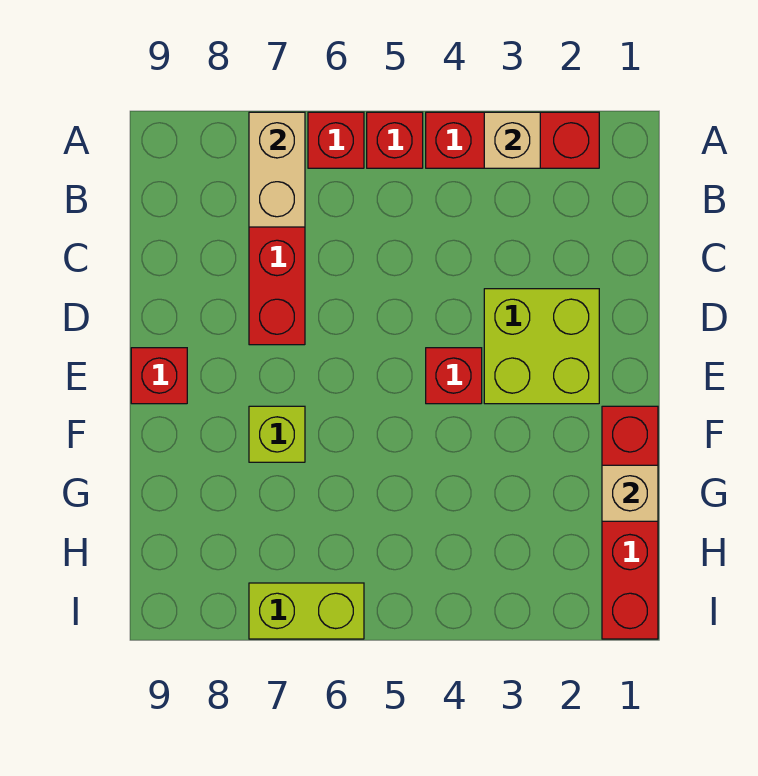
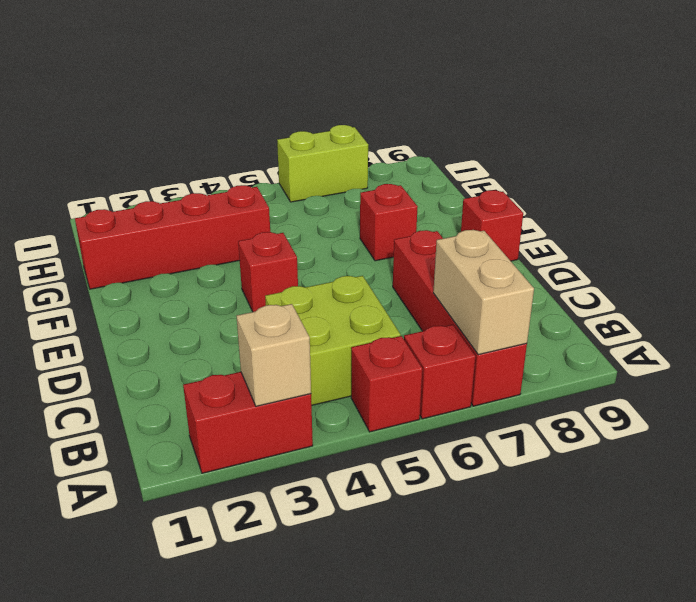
red 1x3 brick [426,112,599,168] -> red 1x2 brick [183,372,313,473]
lime 2x2 brick [484,289,599,404] -> lime 2x2 brick moved to [265,276,401,405]
red 1x4 brick [602,406,658,639] -> red 1x4 brick turned to [75,185,270,289]
lime 1x1 brick [249,406,305,462] -> red 1x1 brick [360,184,418,261]
tan 1x1 brick [602,465,658,521] -> none

